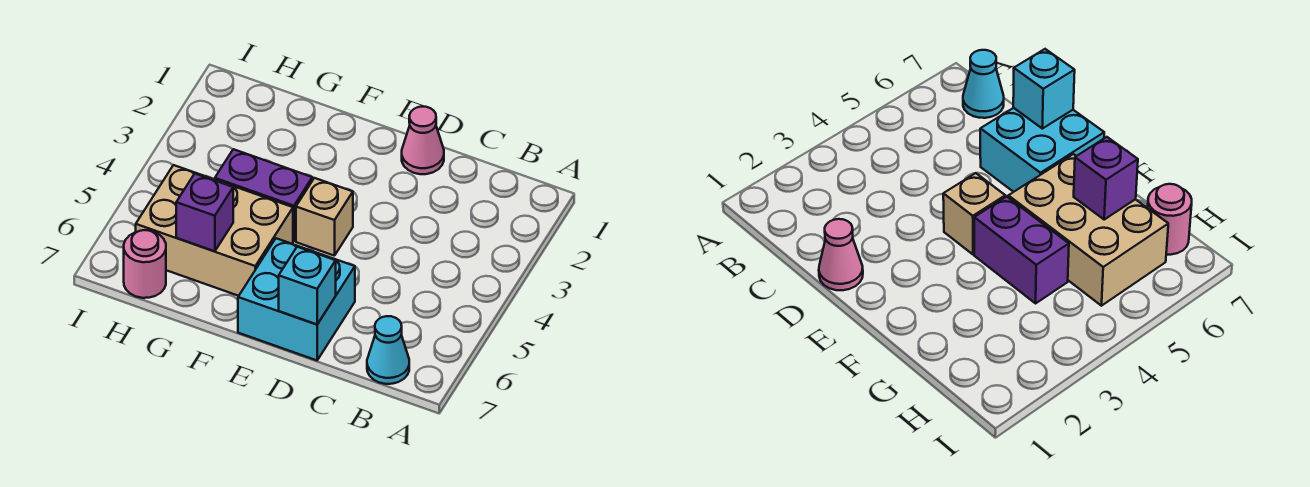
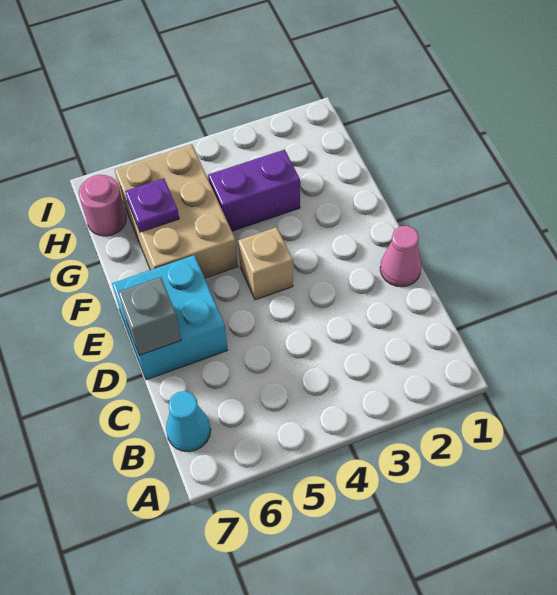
cyan 1x1 brick [279,247,336,325] -> grey 1x1 brick [118,277,181,356]
purple 1x2 brick [215,149,312,241] -> purple 1x2 brick turned to [208,150,300,231]
purple 1x1 brick [176,174,233,251] -> purple 1x1 plate [125,178,179,232]

